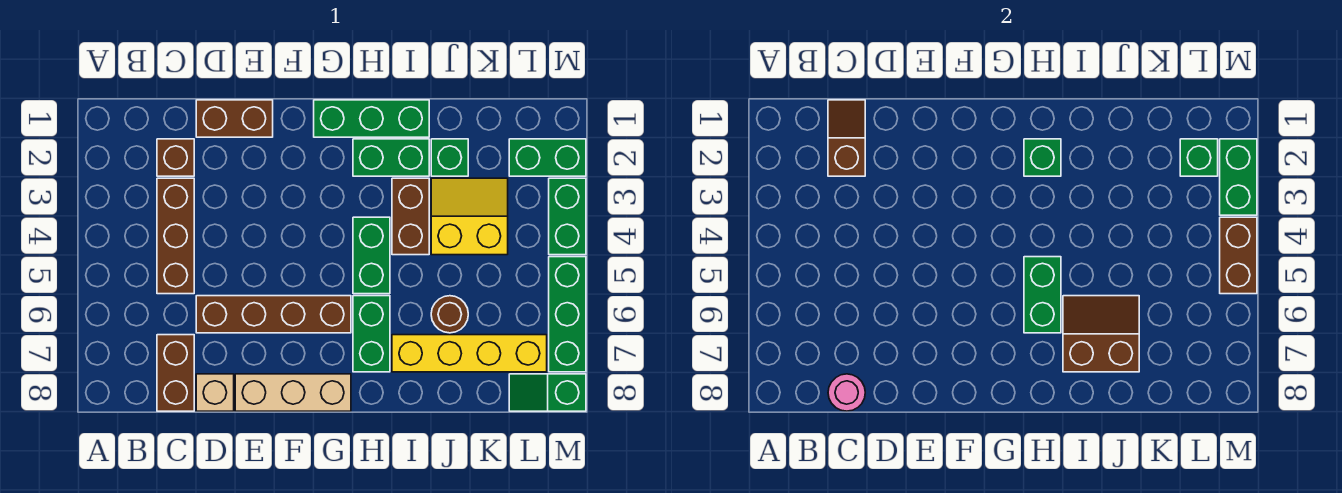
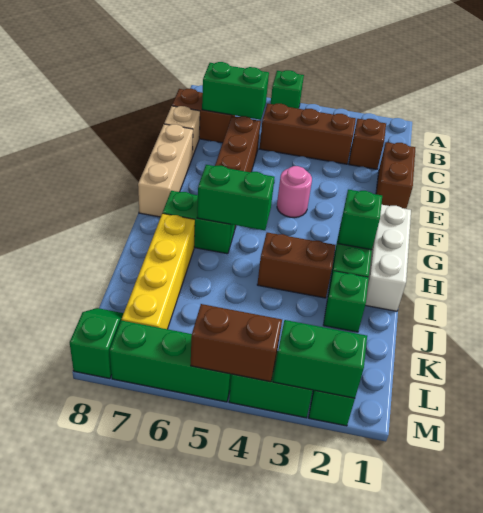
brown 1x2 slope [828,100,865,176] -> none
pink 1x1 round brick [828,374,865,411] -> pink 1x1 round brick moved to [277,166,312,217]
green 1x3 brick [314,100,429,137] -> white 1x3 brick [365,205,411,311]
green 1x2 brick [353,217,390,294] -> green 1x2 brick moved to [202,62,269,120]
brown 2x2 slope [1063,296,1139,372] -> none
yellow 2x2 slope [431,178,508,255] -> none
brown 1x1 round brick [431,296,468,333] -> none
green 1x1 brick [1180,139,1218,176] -> green 1x1 brick moved to [271,70,304,109]

